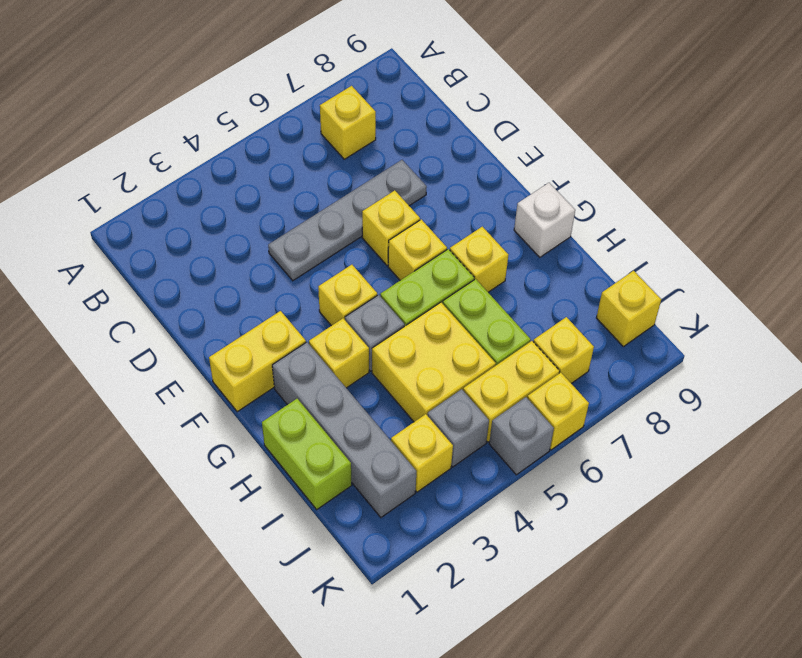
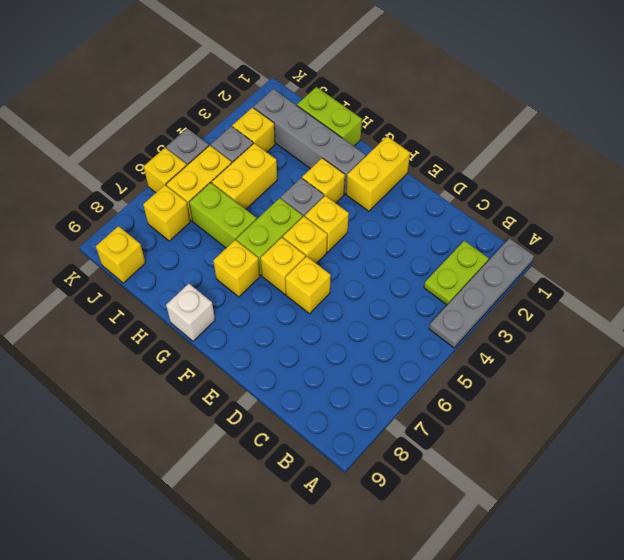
none -> lime 1x2 plate [424,241,489,305]
yellow 1x1 brick [320,86,376,159] -> yellow 1x1 brick moved to [283,216,327,264]
grey 1x4 plate [268,160,427,281] -> grey 1x4 plate moved to [429,238,534,348]
yellow 2x2 brick [372,302,496,422] -> yellow 1x2 brick [212,143,277,209]

